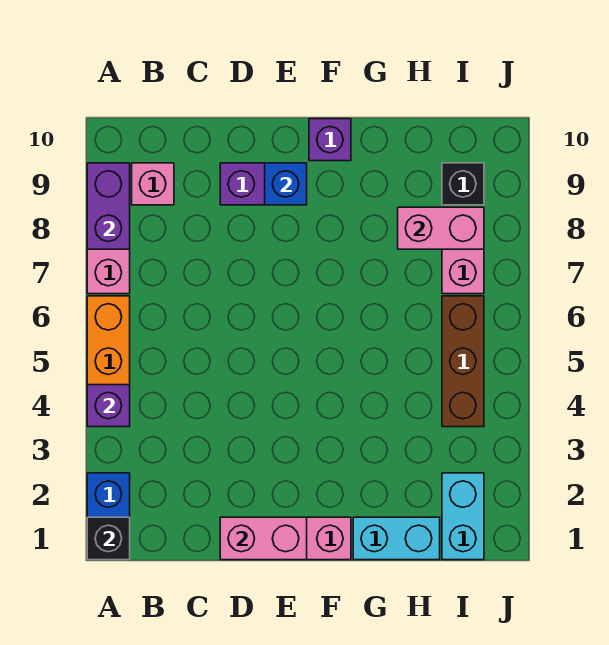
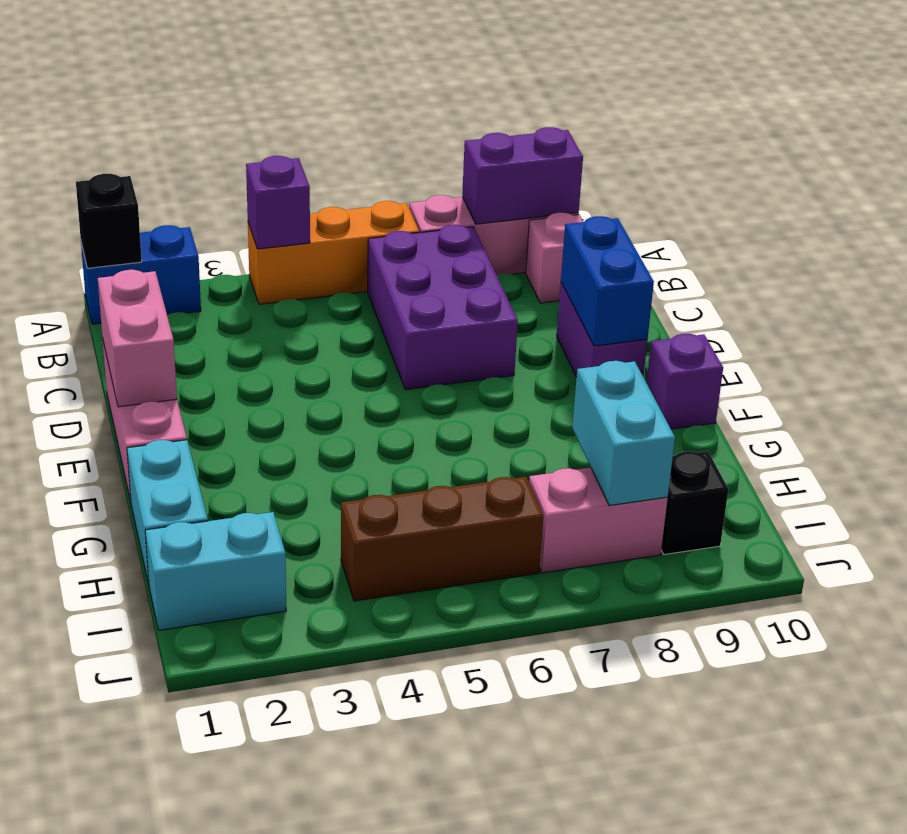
none -> purple 2x3 brick [368,225,518,390]
blue 1x1 brick [265,163,307,205] -> blue 1x2 brick [561,216,654,346]
pink 1x2 brick [398,207,484,249] -> cyan 1x2 brick [572,361,675,506]

